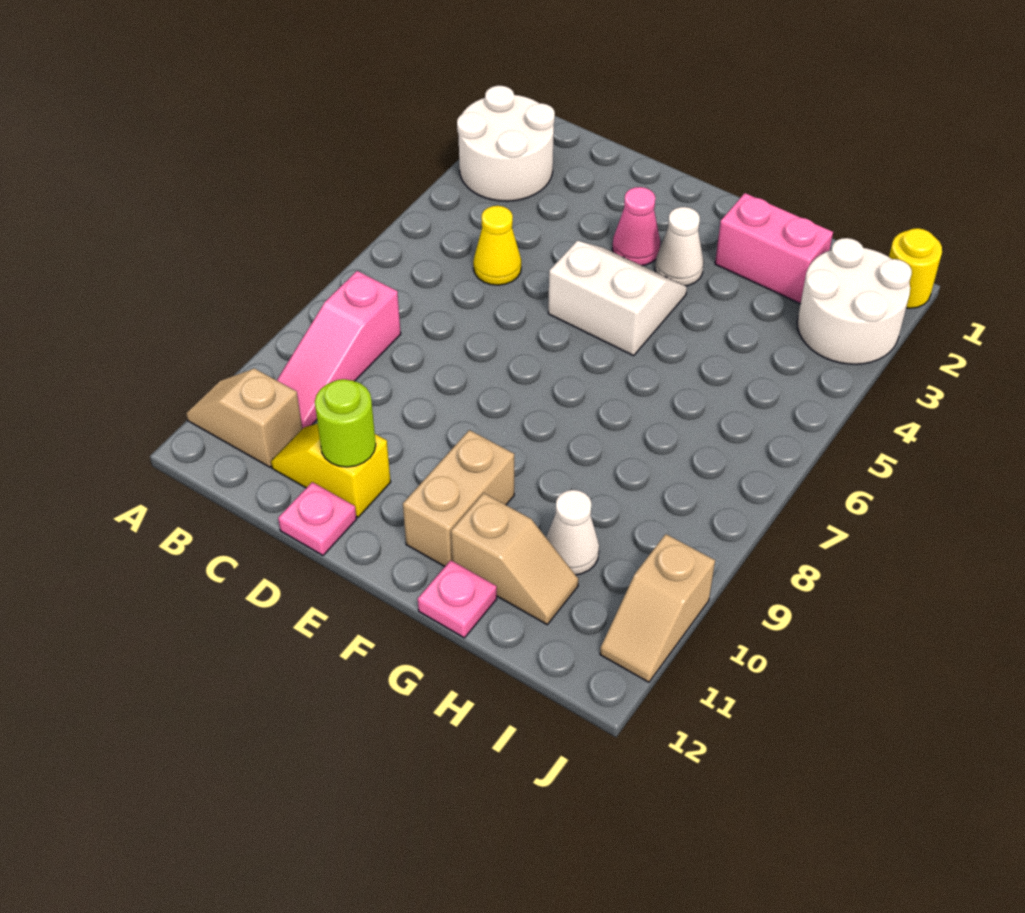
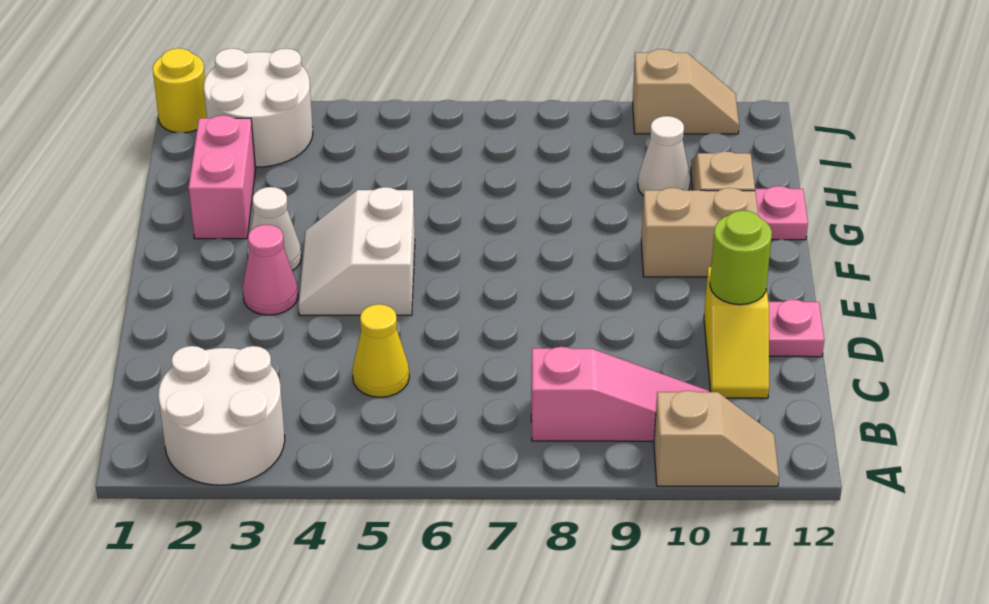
tan 1x2 slope [186,368,302,467] -> tan 1x2 slope turned to [654,391,779,486]

